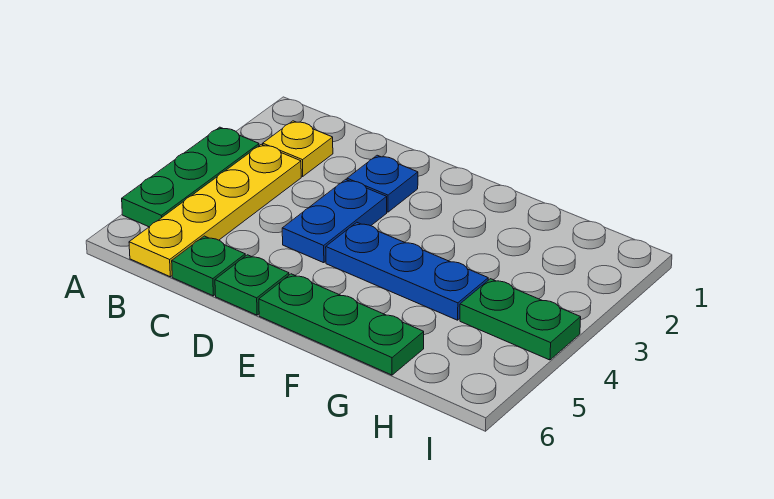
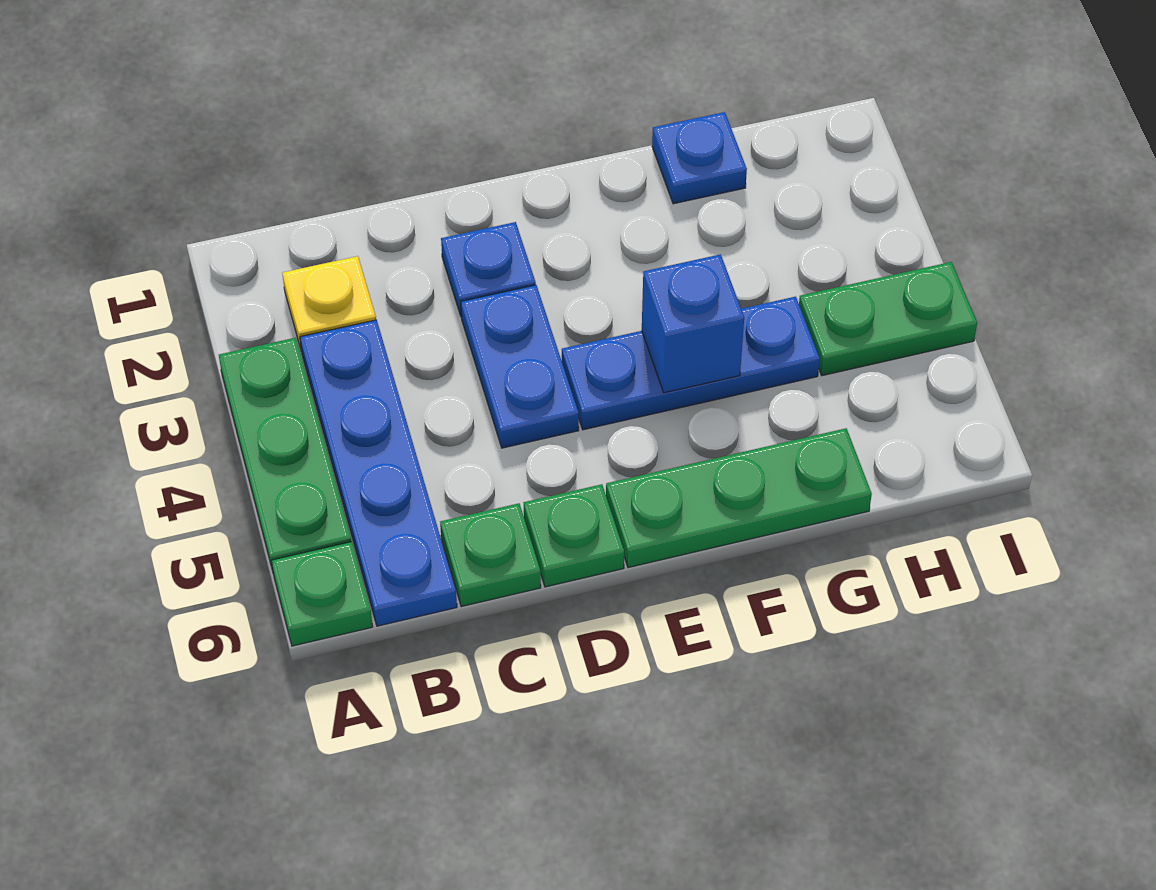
none -> green 1x1 plate [271,542,373,646]
yellow 1x4 plate [129,144,301,277] -> blue 1x4 plate [300,320,457,626]
none -> blue 1x1 brick [642,254,744,393]
none -> blue 1x1 plate [652,112,747,204]

